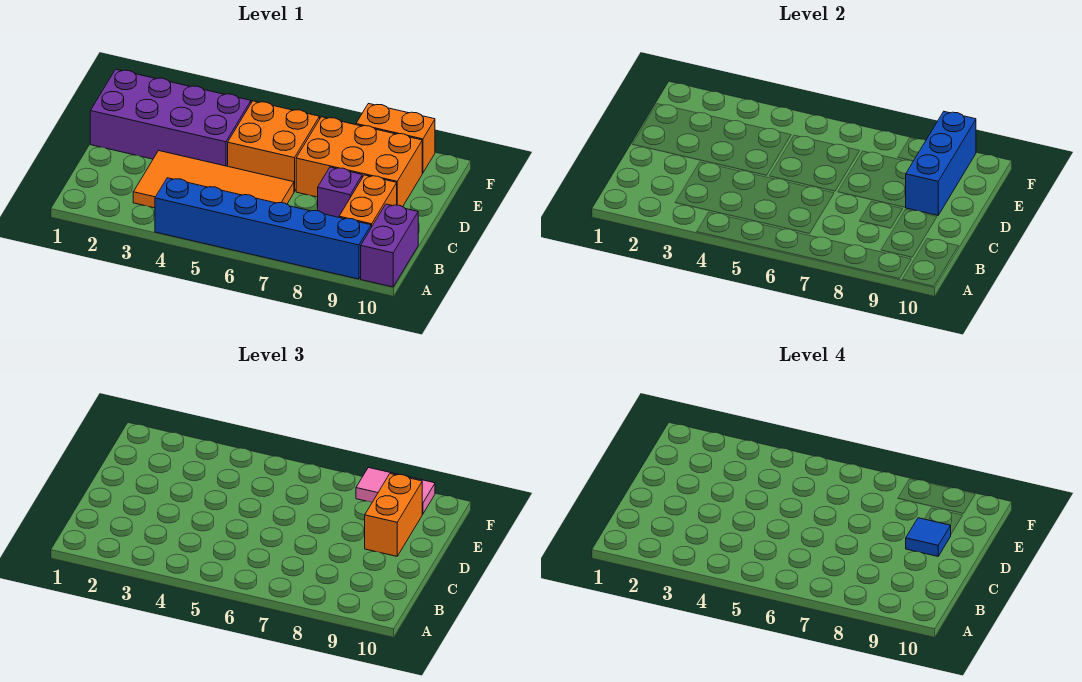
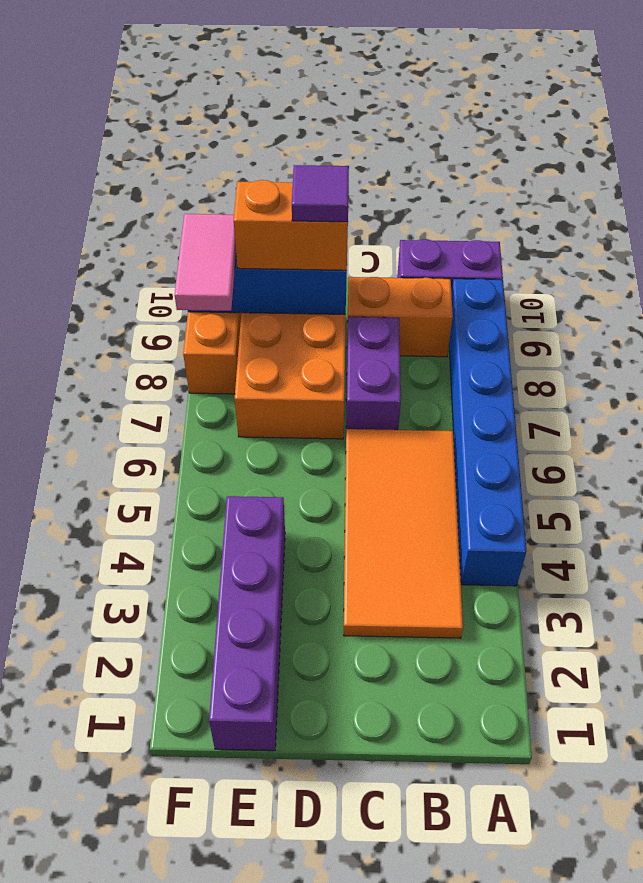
purple 1x1 brick [318,167,362,217] -> purple 1x2 brick [346,317,401,430]
purple 2x4 brick [90,69,251,166] -> purple 1x4 brick [209,496,285,751]
orange 2x2 brick [228,101,320,192] -> none
blue 1x1 tile [906,518,951,556] -> purple 1x1 tile [292,165,349,222]

